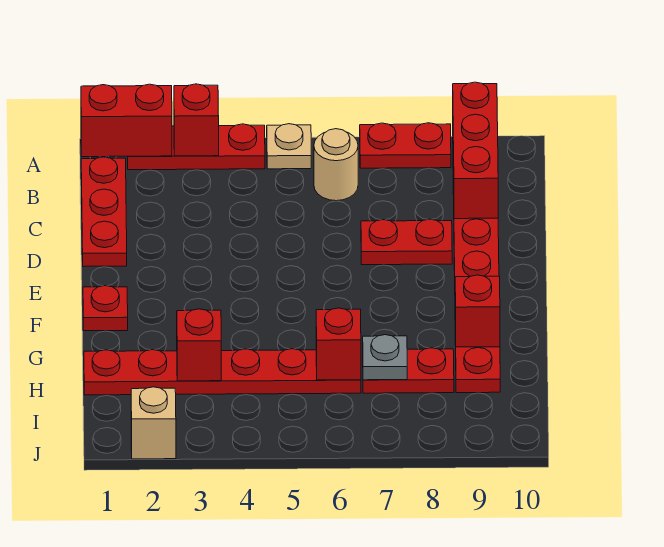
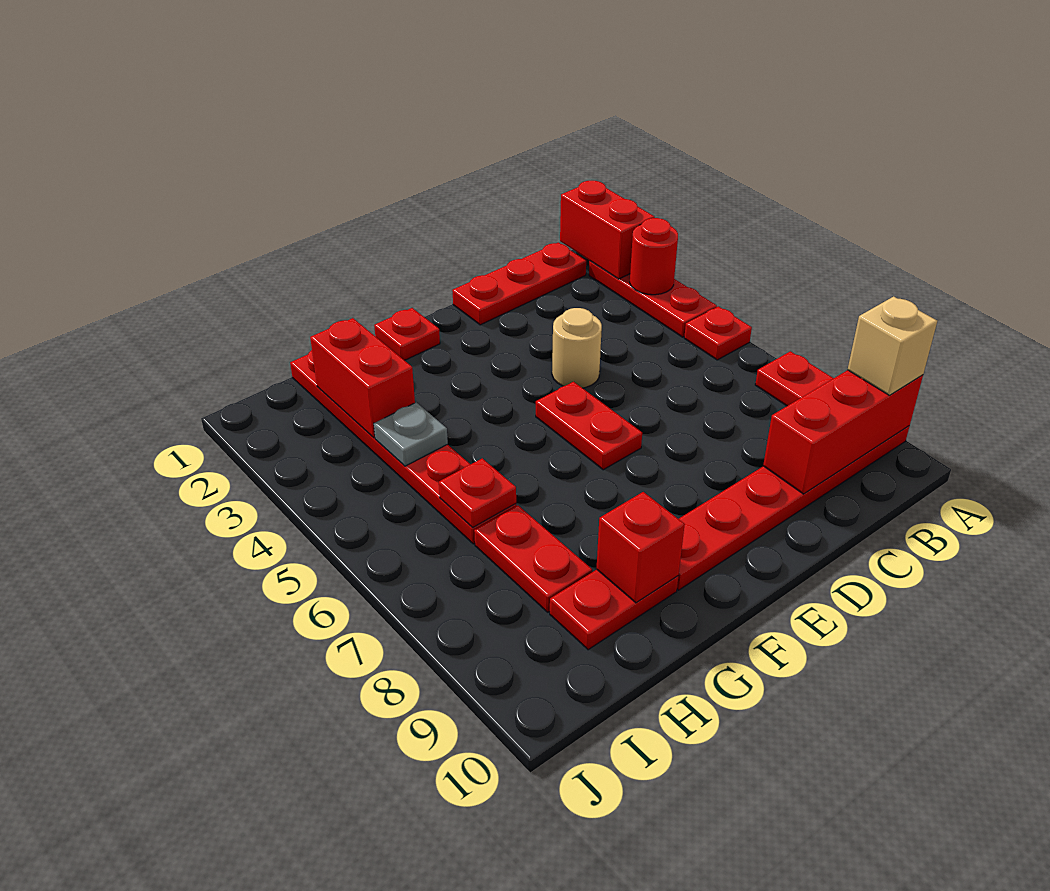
red 1x1 brick [174,84,219,156] -> red 1x1 round brick [630,218,678,295]
tan 1x1 plate [267,124,311,169] -> red 1x1 plate [684,306,752,360]
tan 1x1 round brick [314,129,358,201] -> tan 1x1 round brick moved to [552,308,602,388]
red 1x2 plate [361,219,452,265] -> red 1x2 plate moved to [536,382,642,470]
red 1x1 brick [177,309,221,381] -> red 1x2 brick [310,318,415,438]
red 1x1 brick [316,308,361,380] -> red 1x1 plate [439,458,516,528]
grey 1x1 plate [363,335,407,380] -> grey 1x1 plate moved to [374,402,448,466]
tan 1x1 brick [131,387,176,459] -> tan 1x1 brick moved to [848,296,937,395]

